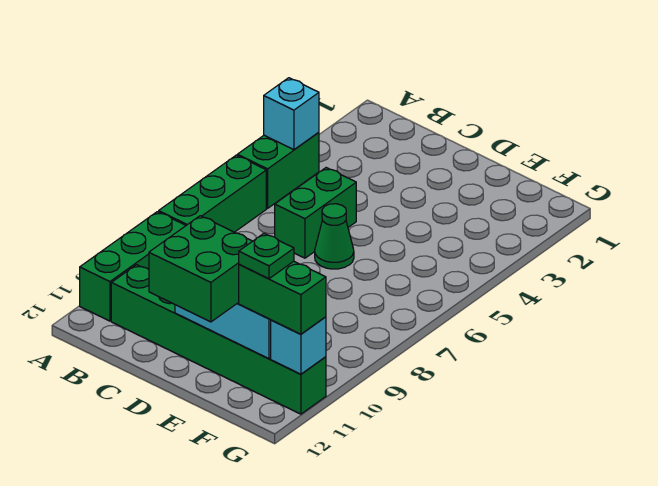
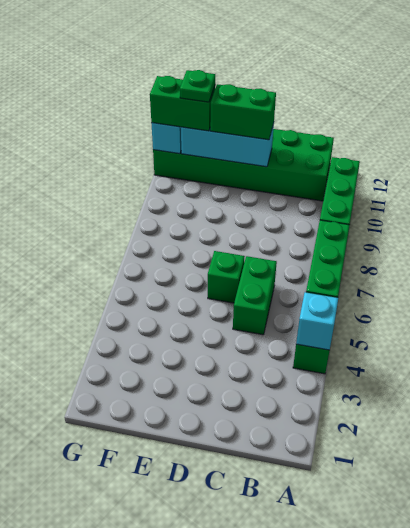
green 1x6 brick [111,265,326,414] -> green 2x6 brick [153,129,334,201]
green 1x1 cone [315,204,354,269] -> green 1x1 brick [208,251,245,303]
green 2x2 brick [149,216,252,322] -> green 1x2 brick [210,84,276,140]

